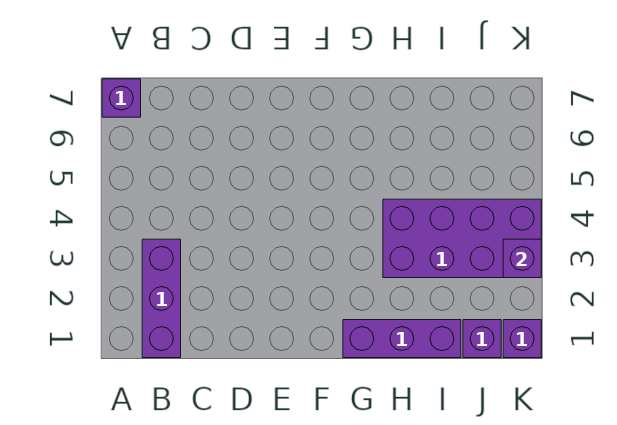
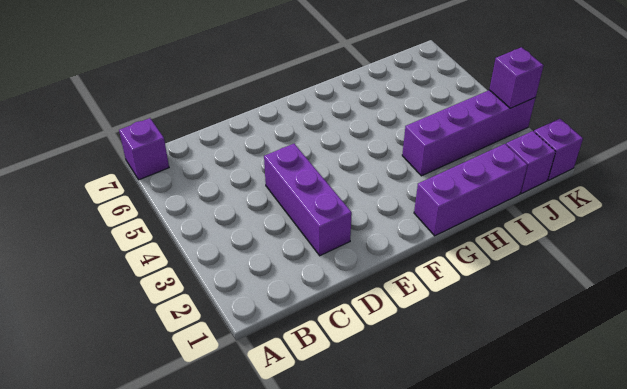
purple 1x3 brick [142,239,181,358] -> purple 1x3 brick moved to [264,144,352,256]
purple 2x4 brick [383,199,541,278] -> purple 1x4 brick [402,90,535,176]

